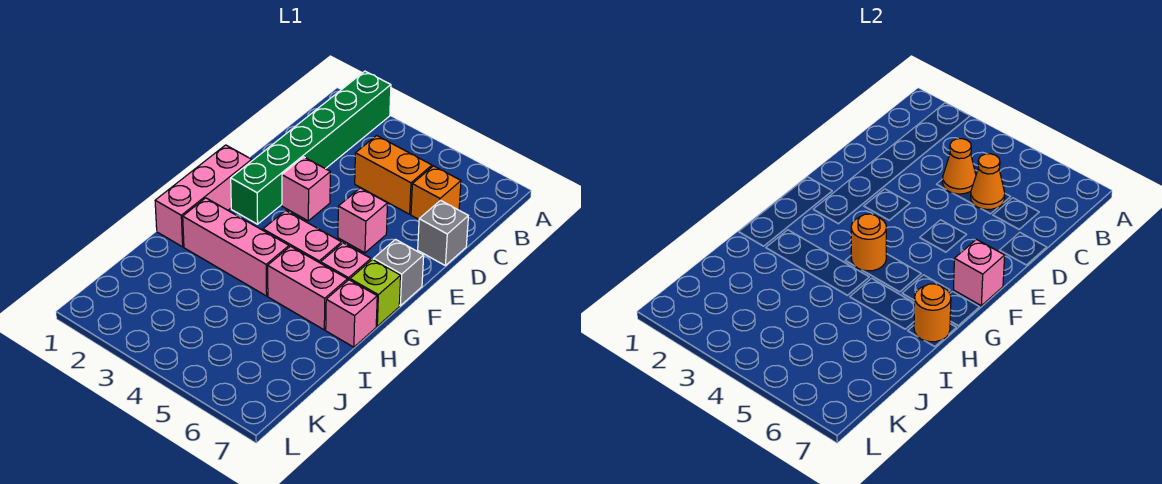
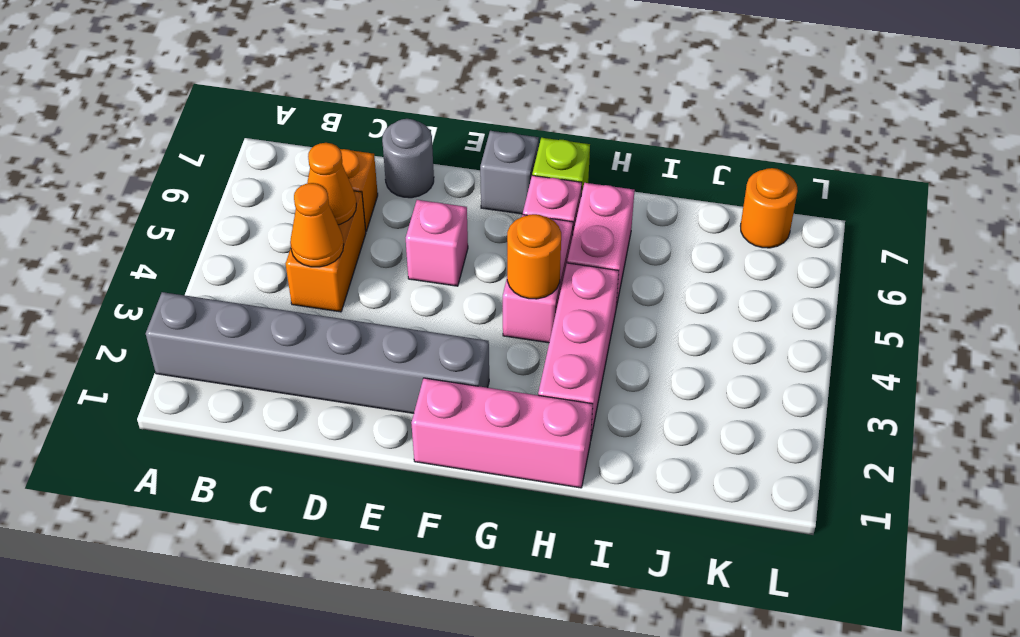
green 1x6 brick [231,71,391,224] -> grey 1x6 brick [146,292,489,413]
grey 1x1 brick [418,201,468,265] -> grey 1x1 round brick [382,119,434,198]
pink 1x1 brick [282,157,330,221] -> none
pink 1x1 brick [953,240,1005,306] -> none
pink 1x1 brick [326,280,377,347] -> none
orange 1x1 round brick [914,284,951,342] -> orange 1x1 round brick moved to [741,168,798,248]

